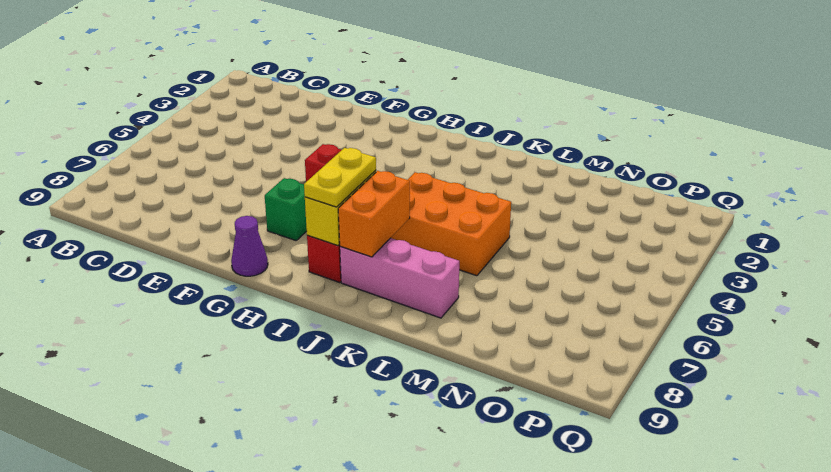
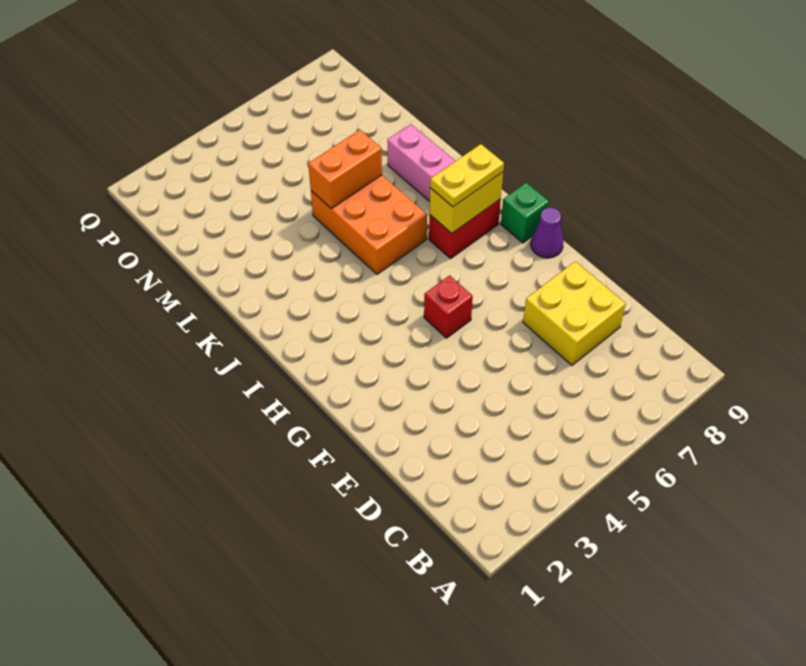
none -> yellow 2x2 brick [523,261,626,365]
green 1x1 brick [265,178,307,241] -> green 1x1 brick moved to [501,183,549,243]
orange 1x2 brick [338,171,410,257] -> orange 1x2 brick moved to [308,130,382,209]

